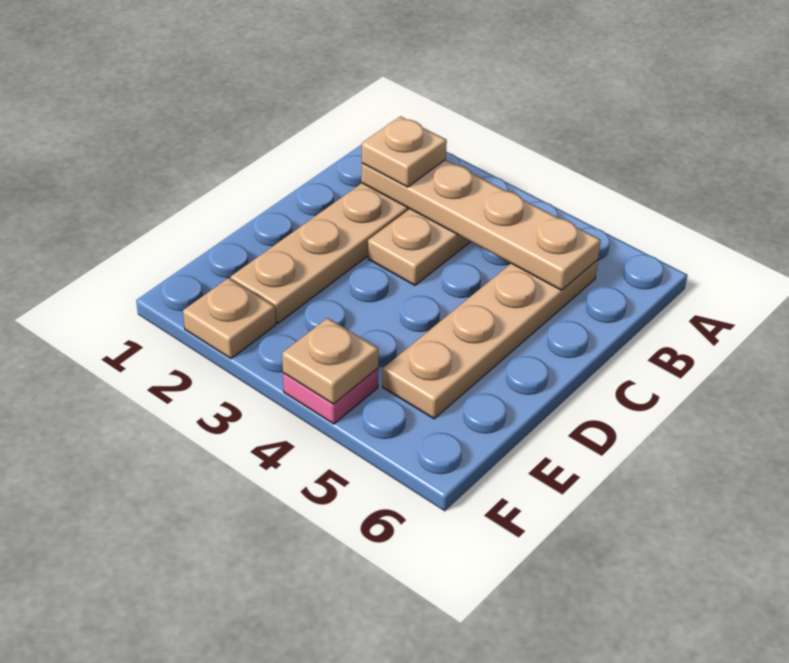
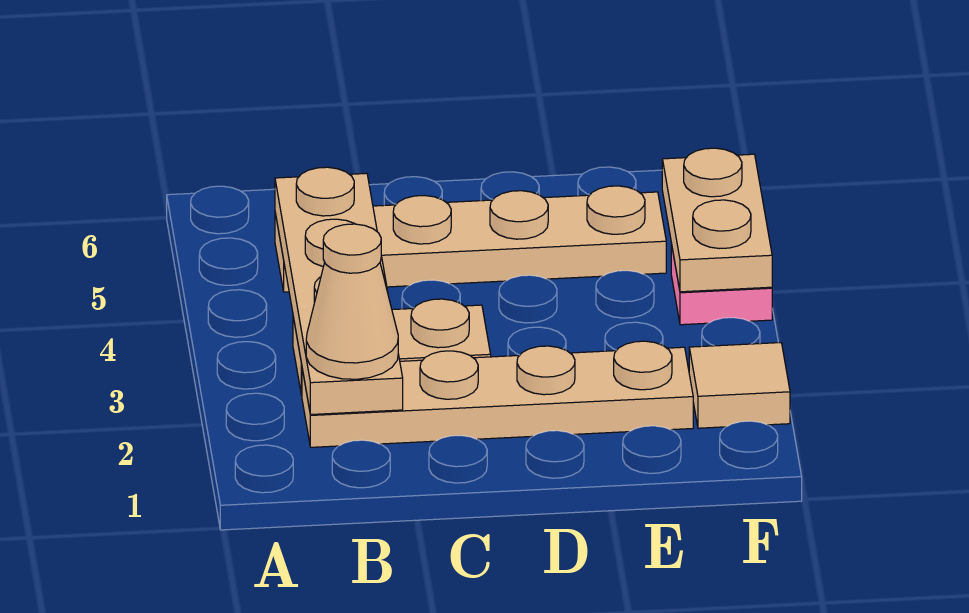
tan 1x1 plate [362,116,447,187] -> tan 1x1 cone [306,224,398,379]
tan 1x1 plate [183,278,276,359] -> tan 1x1 tile [689,343,790,428]
tan 1x1 plate [282,318,378,404] -> tan 1x2 plate [662,148,772,292]

